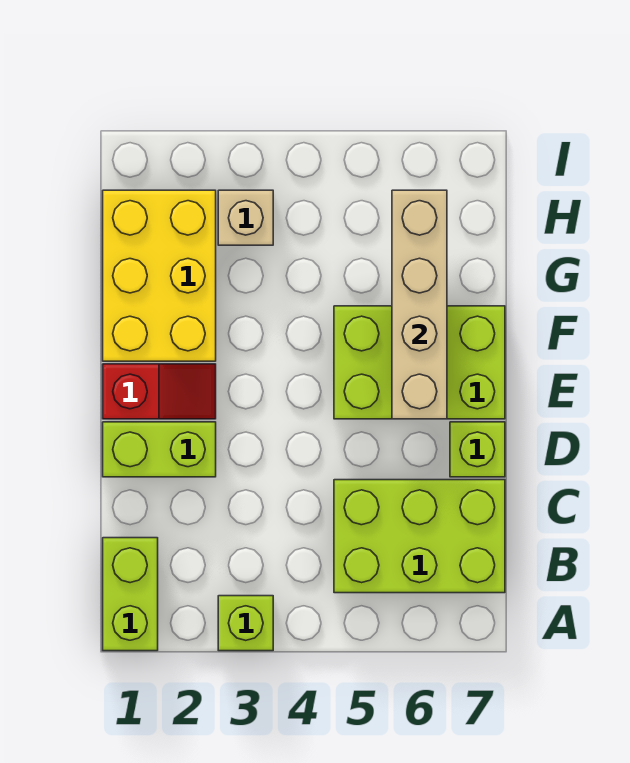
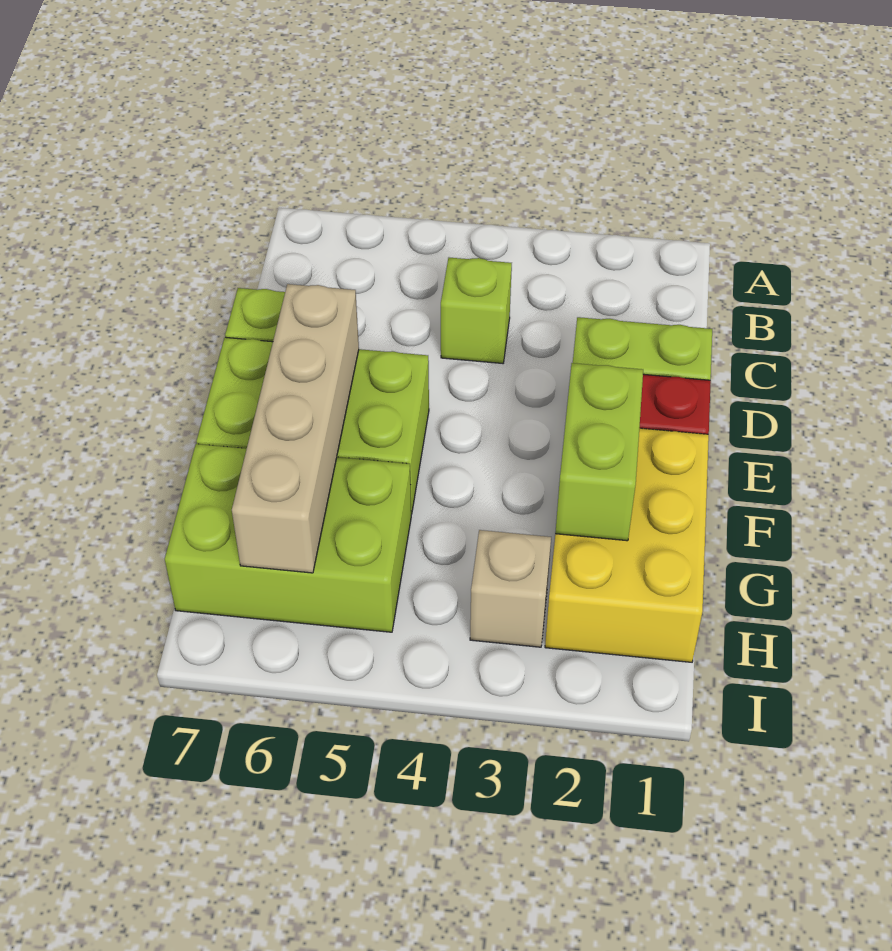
lime 1x2 brick [103,538,158,651] -> lime 1x2 brick moved to [555,363,643,541]
lime 1x1 brick [218,596,273,651] -> lime 1x1 brick moved to [441,258,512,364]
lime 2x3 brick [334,480,505,593] -> lime 2x3 brick moved to [165,444,411,632]

